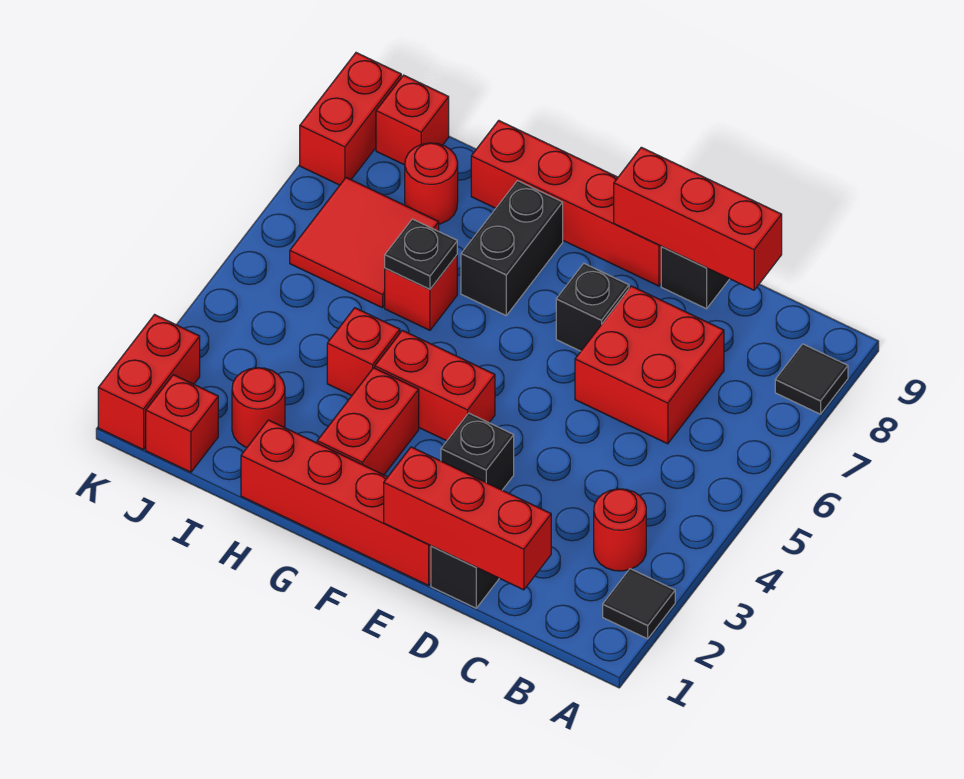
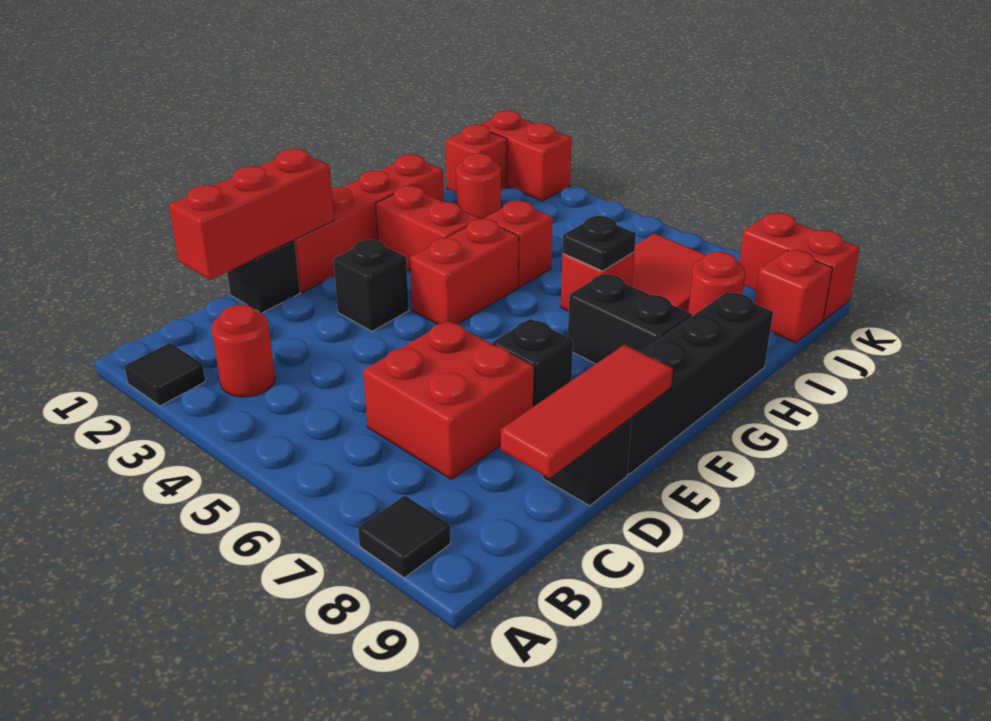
red 1x3 brick [614,147,782,290] -> red 1x3 tile [501,345,673,478]
red 1x4 brick [471,121,662,286] -> black 1x4 brick [628,292,773,474]

